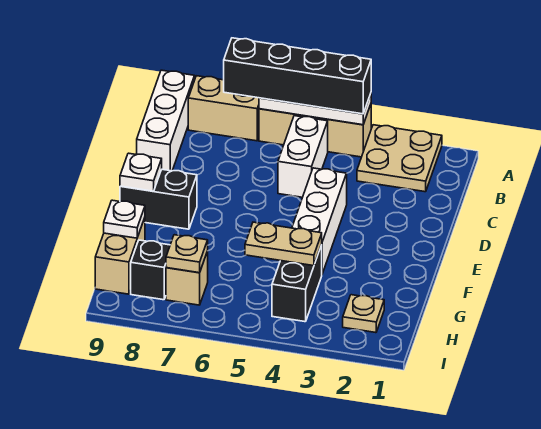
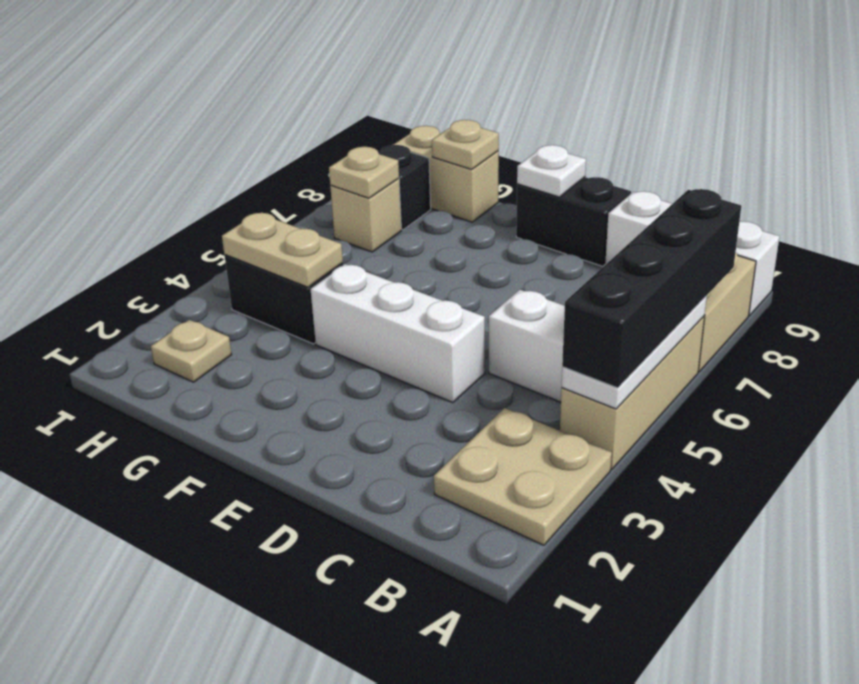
black 1x2 brick [120,169,197,229] -> black 1x2 brick turned to [516,177,631,266]
tan 1x2 plate [245,222,322,266] -> tan 1x2 plate turned to [222,213,343,287]
white 1x1 plate [104,200,145,238] -> tan 1x1 plate [432,120,499,169]

